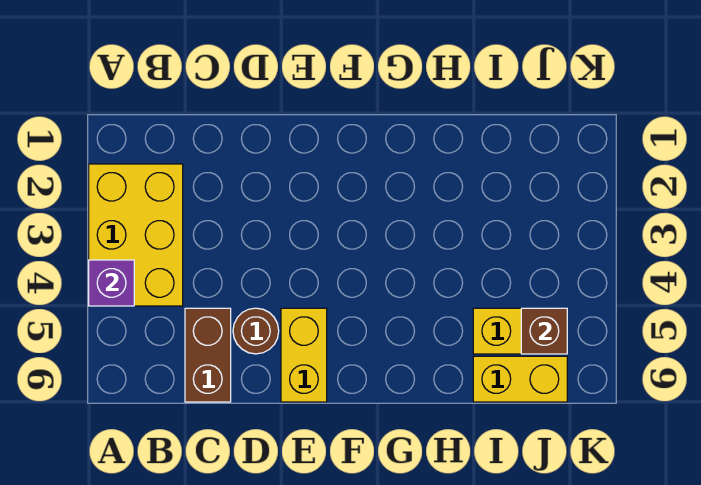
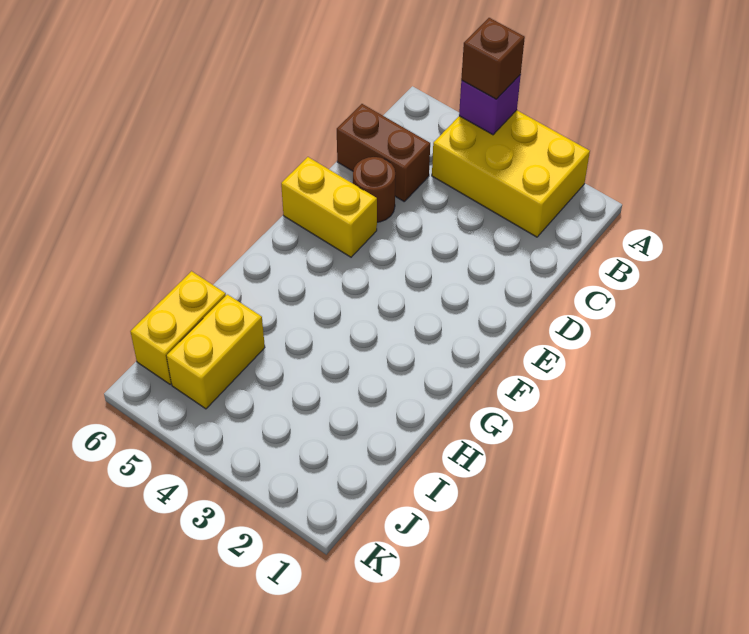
brown 1x1 brick [521,308,567,354] -> brown 1x1 brick moved to [461,18,525,99]

